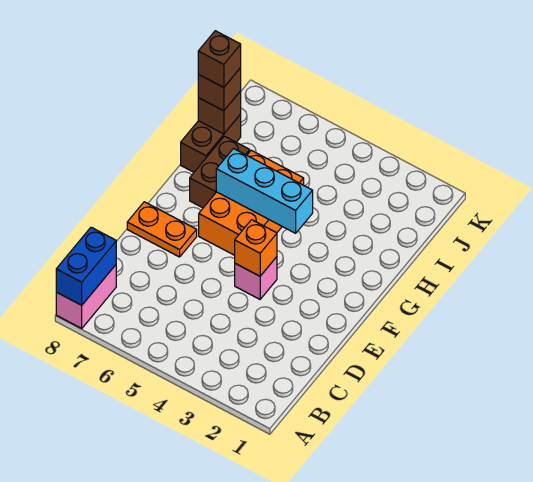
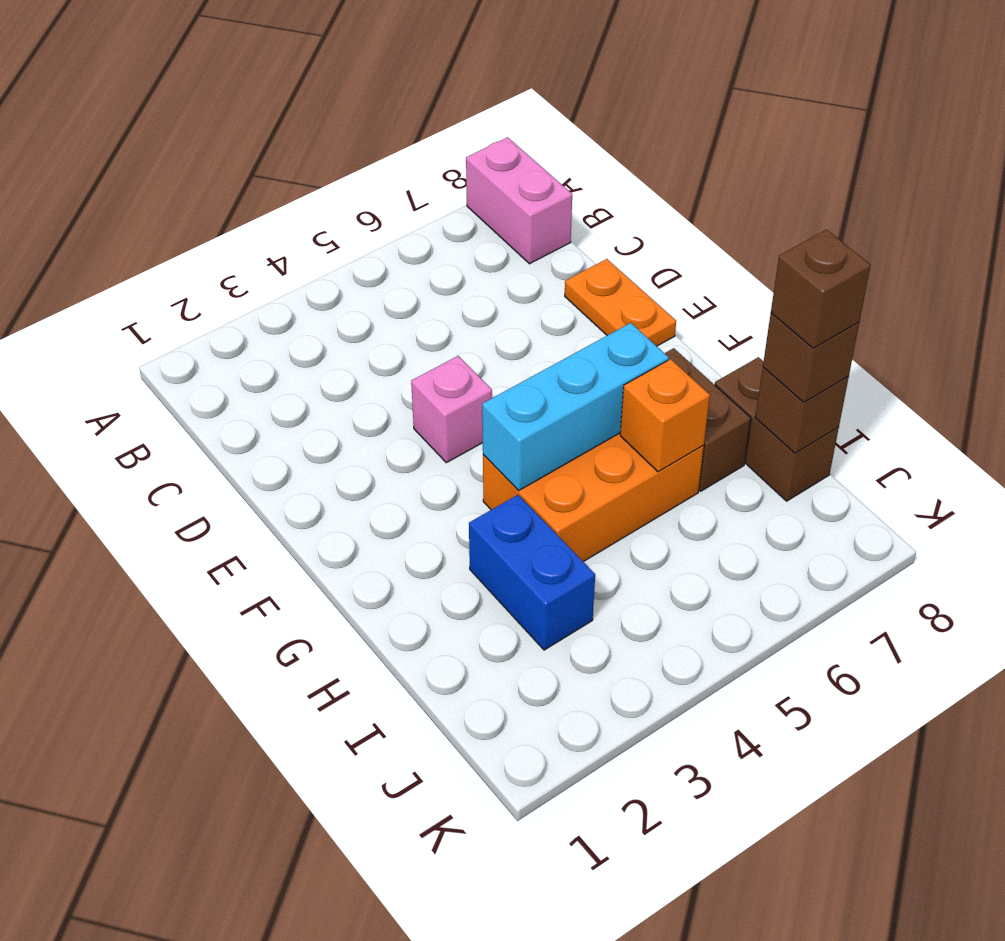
blue 1x2 brick [56,227,116,305] -> blue 1x2 brick moved to [469,495,595,650]
orange 1x1 brick [235,220,277,276] -> orange 1x1 brick moved to [620,359,710,472]
orange 1x2 plate [127,202,197,257] -> orange 1x2 plate turned to [565,259,676,346]
orange 2x3 brick [199,150,304,255] -> orange 2x3 brick turned to [483,433,704,562]

